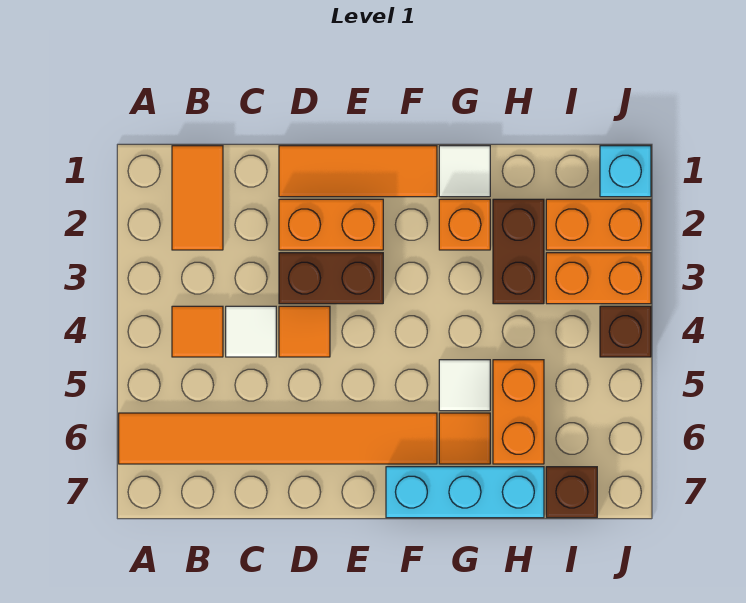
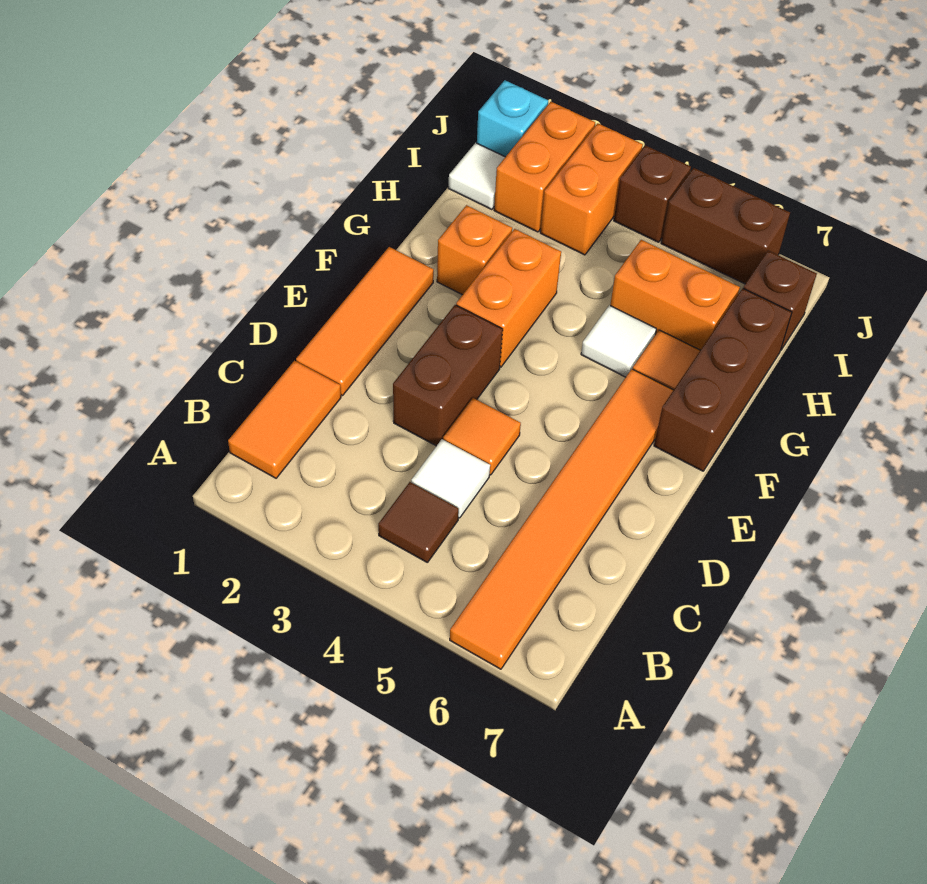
orange 1x2 tile [172,146,223,250] -> orange 1x2 tile turned to [228,361,341,478]
orange 1x1 tile [172,306,223,357] -> brown 1x1 tile [378,482,459,563]
orange 1x2 brick [279,199,383,250] -> orange 1x2 brick moved to [456,229,561,367]
cyan 1x3 brick [386,467,544,518] -> brown 1x3 brick [654,288,792,471]
white 1x1 tile [439,146,490,197] -> white 1x1 tile moved to [449,143,505,210]
brown 1x2 brick [493,199,544,304] -> brown 1x2 brick moved to [661,168,790,284]

